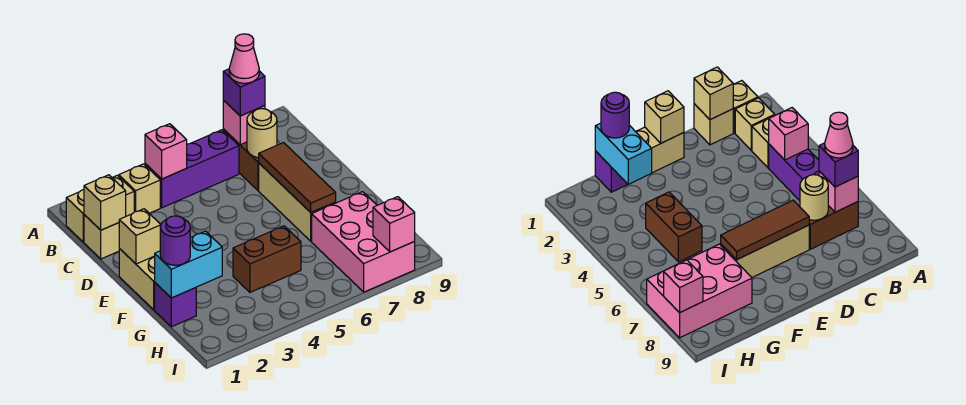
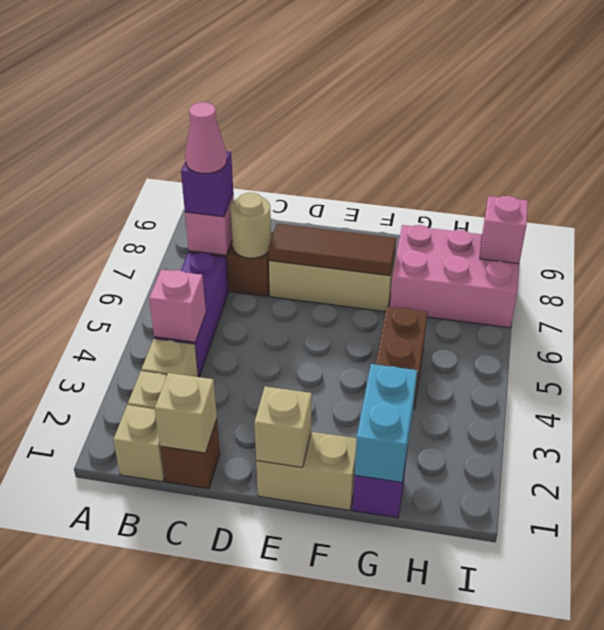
tan 1x1 brick [84,215,119,259] -> brown 1x1 brick [160,419,220,489]
purple 1x1 round brick [160,216,190,265] -> none

